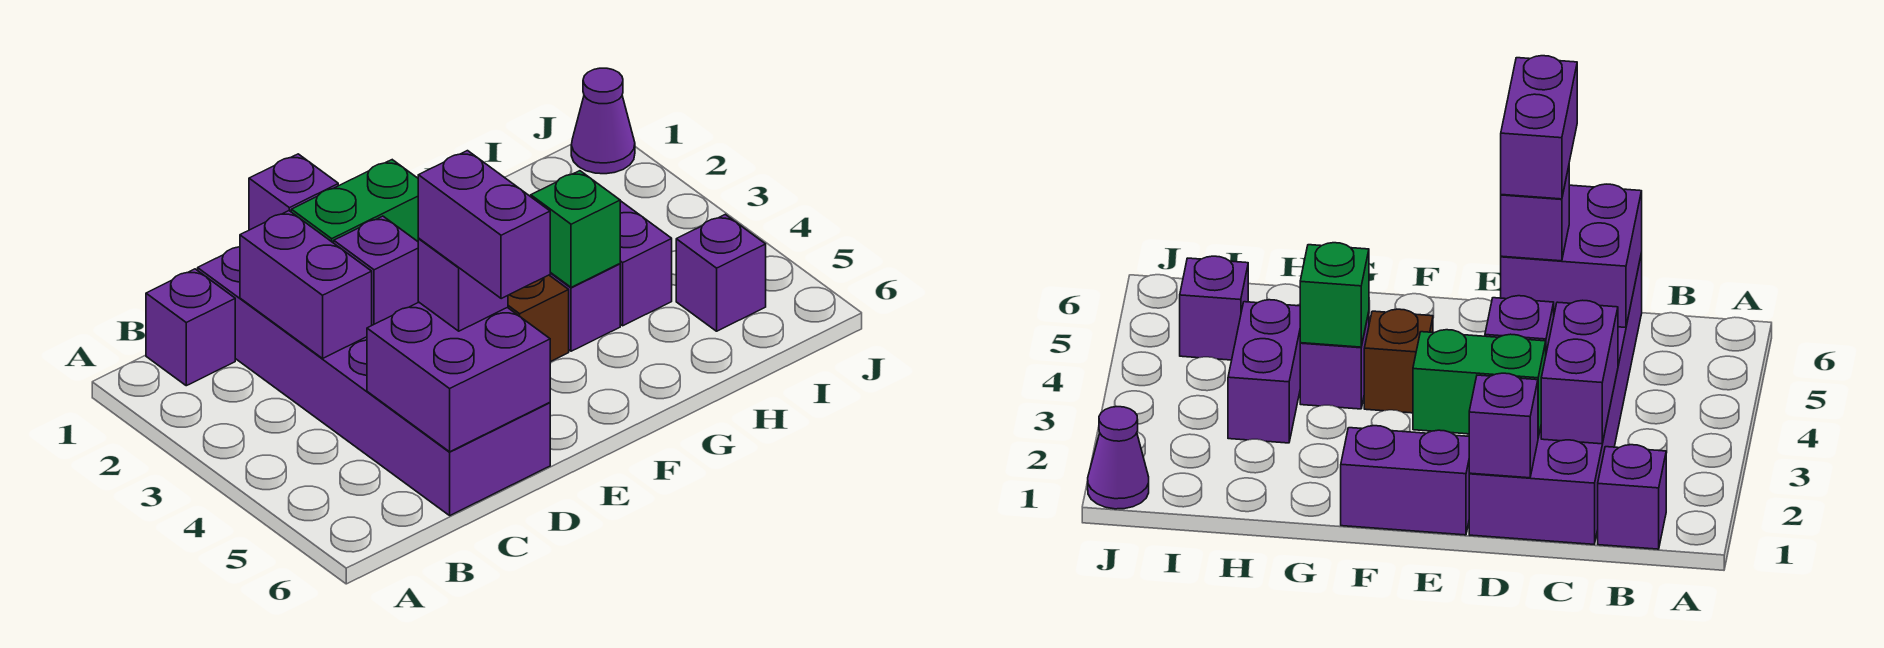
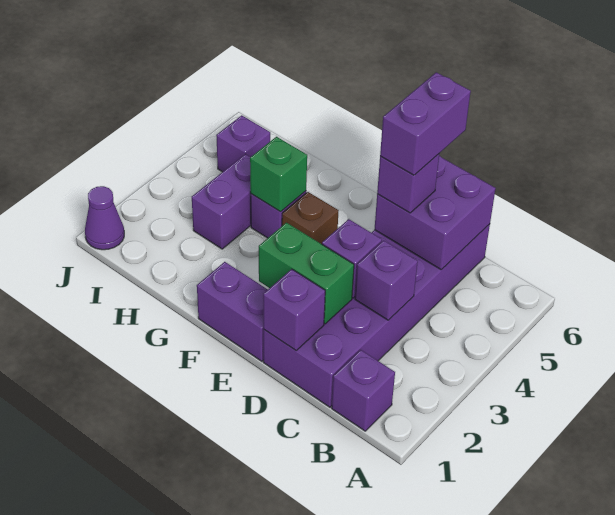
purple 1x2 brick [240,211,372,358] -> purple 1x1 brick [355,240,418,320]

